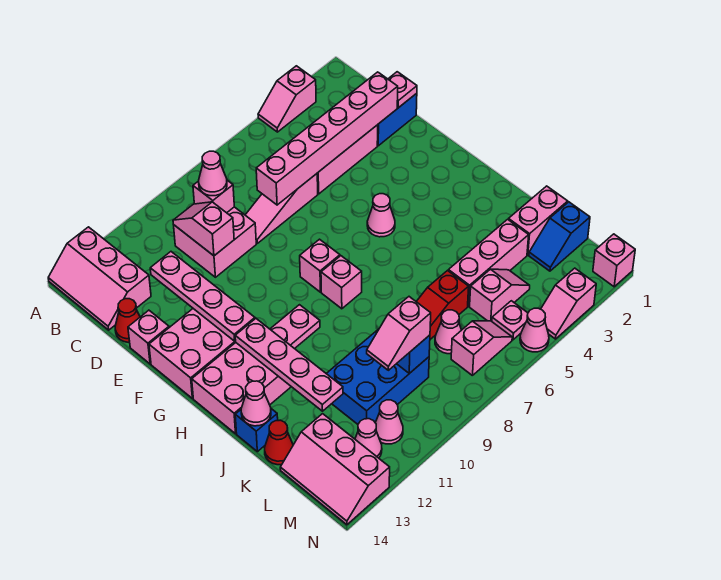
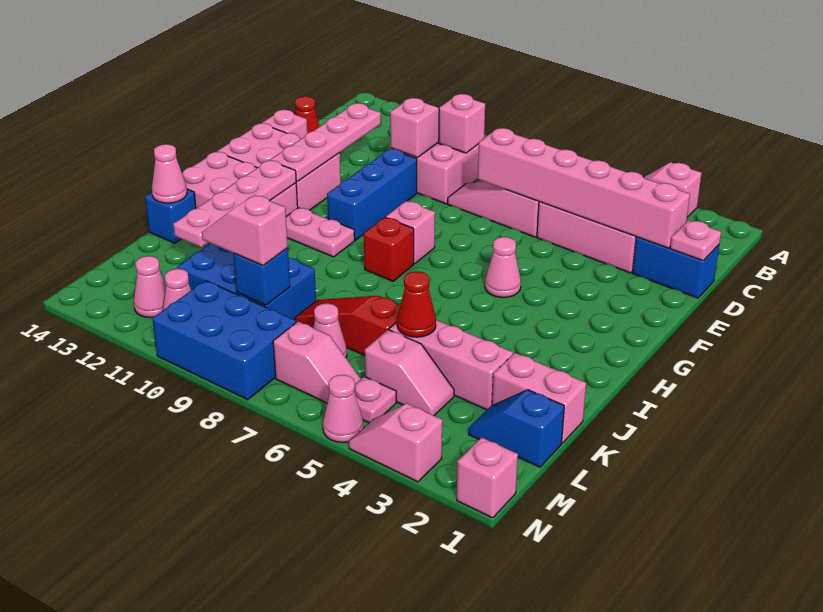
pink 2x3 slope [48,227,151,330] -> none
pink 1x1 cone [199,151,227,196] -> none
none -> blue 1x3 brick [327,149,417,240]
pink 1x1 brick [321,256,362,309] -> red 1x1 brick [364,217,414,281]
red 1x1 cone [265,420,293,465] -> red 1x1 cone moved to [397,271,436,337]
pink 2x3 slope [280,414,390,525] -> none
none -> blue 2x3 brick [152,280,296,400]

